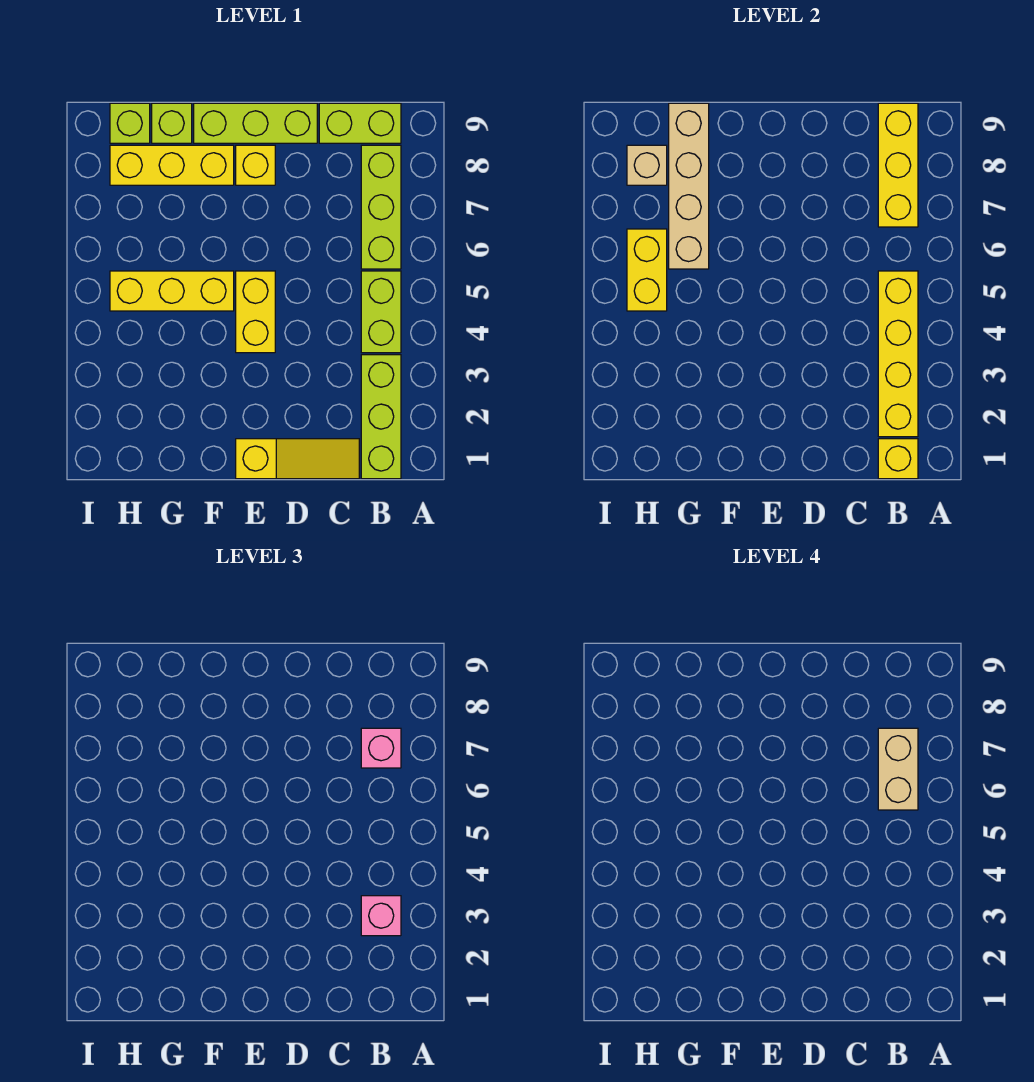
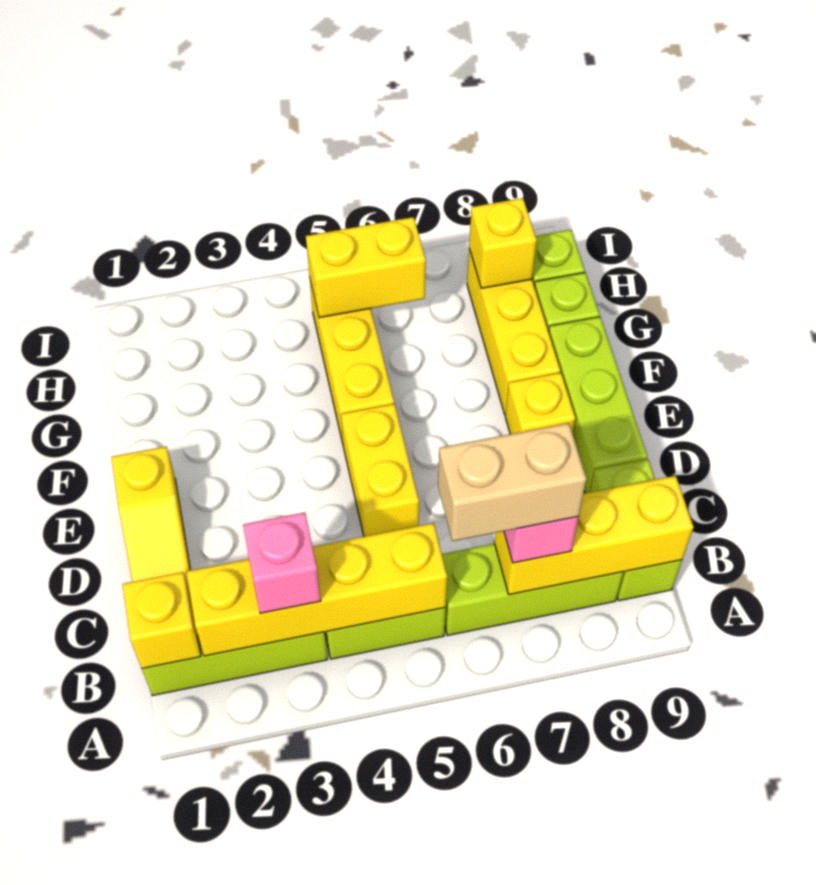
yellow 1x2 brick [236,271,275,353] -> yellow 1x2 brick turned to [341,404,419,536]
tan 1x4 brick [669,103,709,269] -> none
tan 1x1 brick [627,145,667,185] -> yellow 1x1 brick [469,198,537,288]

